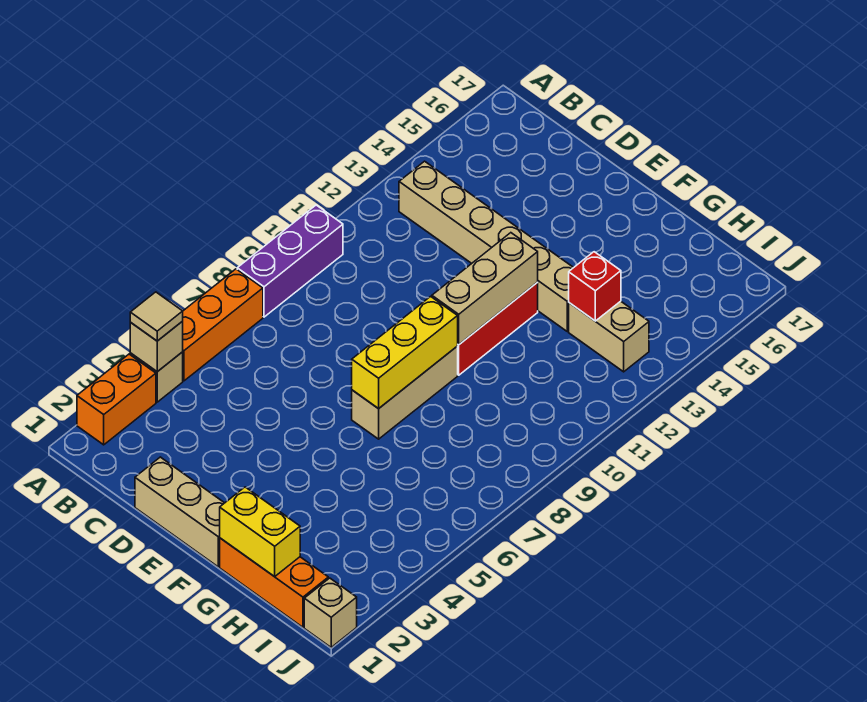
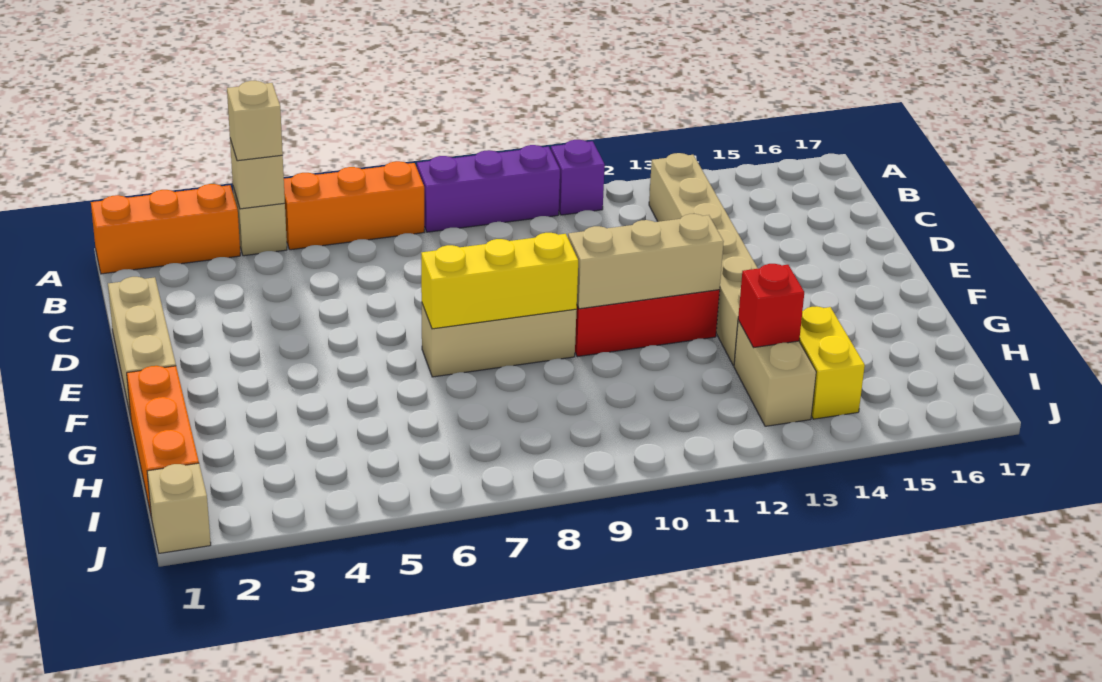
orange 1x2 brick [77,354,156,445] -> orange 1x3 brick [91,184,240,274]
tan 1x1 tile [130,292,183,341] -> tan 1x1 brick [227,81,283,161]
none -> purple 1x1 brick [551,140,605,215]
yellow 1x2 brick [220,487,300,577] -> yellow 1x2 brick moved to [799,306,865,419]

